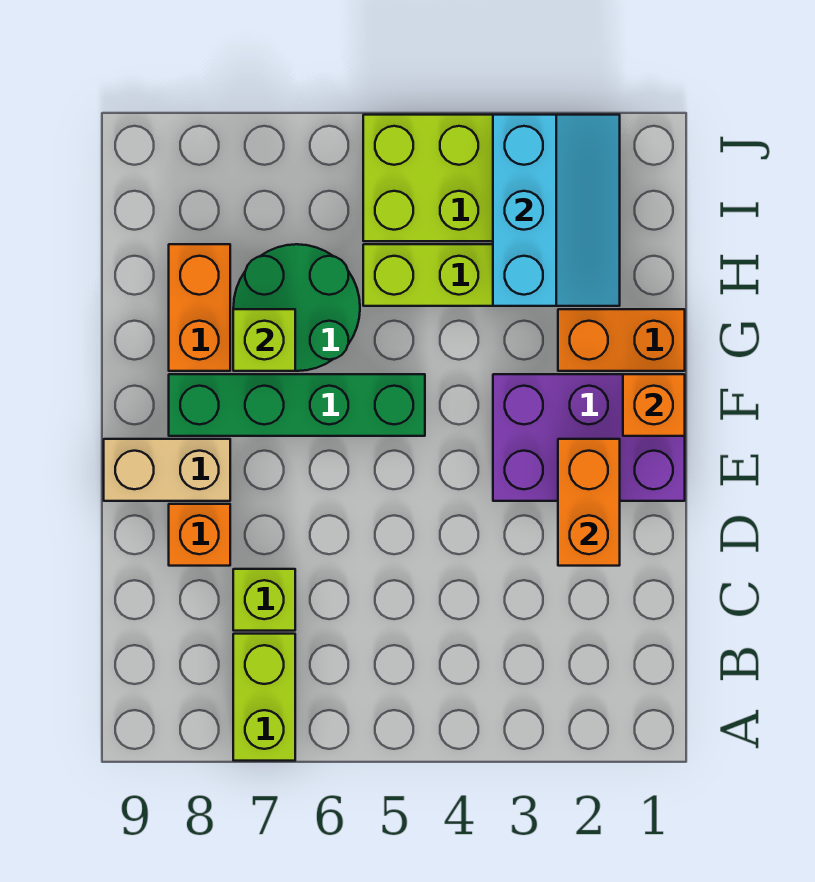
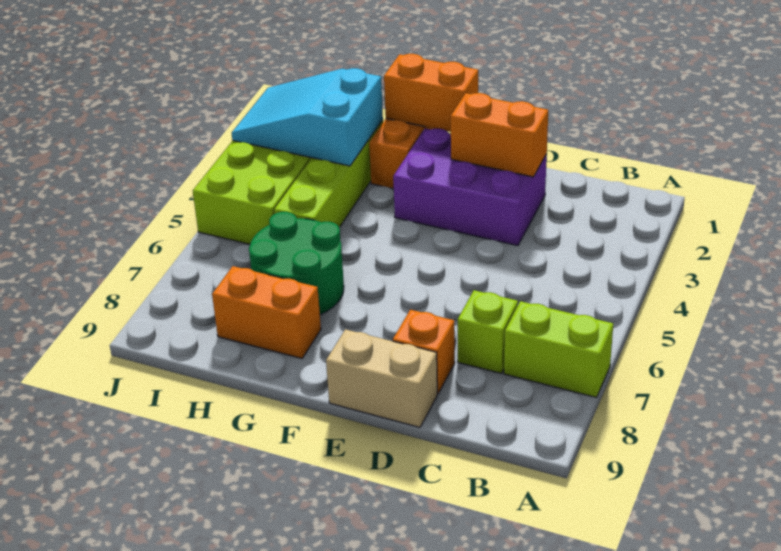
purple 2x3 brick [493,374,685,501] -> purple 2x3 brick turned to [393,128,547,246]
tan 1x2 brick [104,439,230,501] -> tan 1x2 brick turned to [326,329,437,427]
orange 1x1 brick [623,374,685,436] -> orange 1x2 brick [384,54,478,132]
green 1x4 brick [169,374,425,436] -> none
lime 1x1 brick [233,309,295,371] -> none
cyan 2x3 slope [493,115,620,306] -> cyan 2x3 slope turned to [232,68,383,166]

